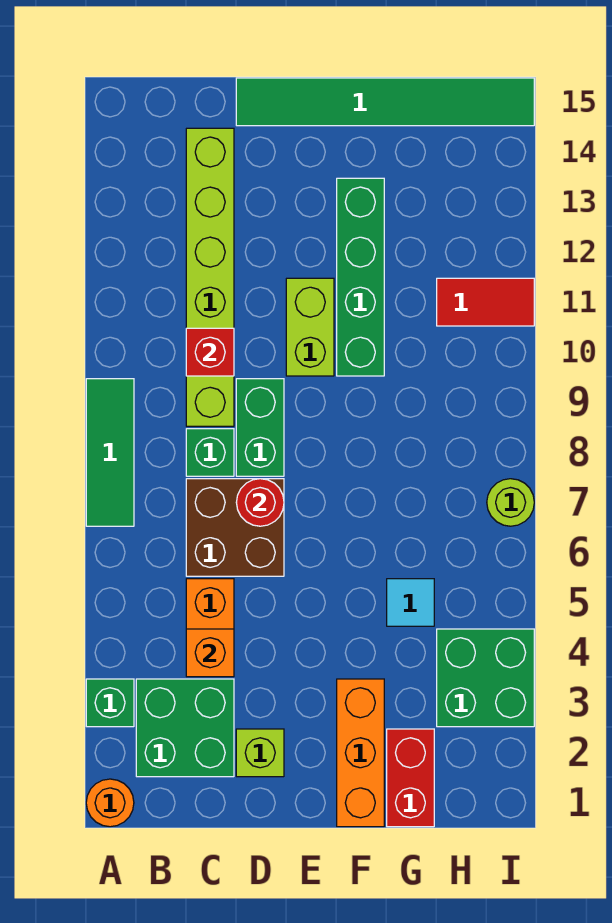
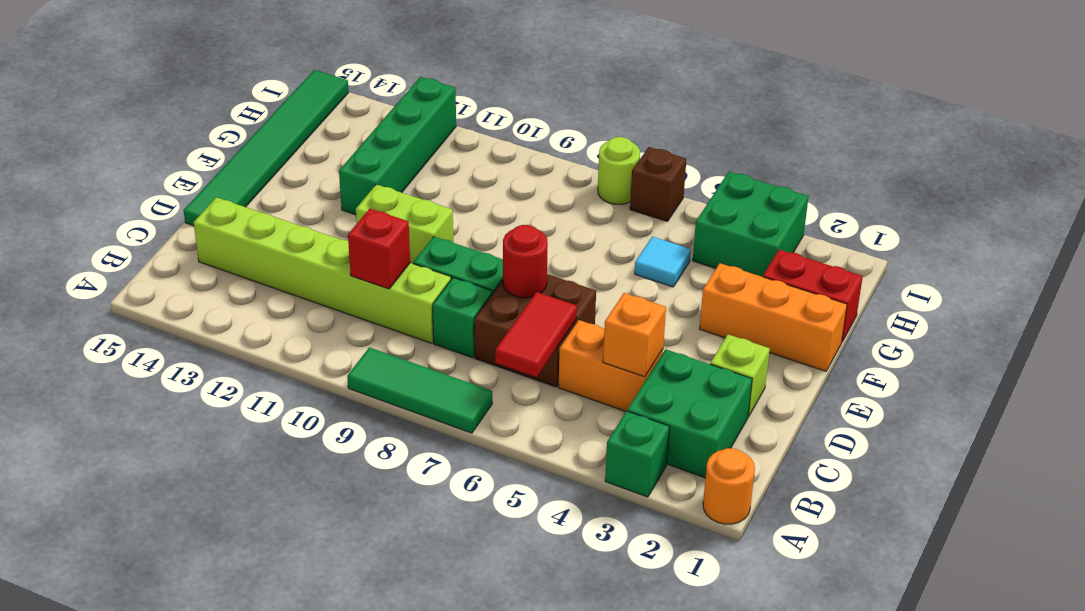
green 1x4 brick [337,178,384,376] -> green 1x4 brick turned to [339,77,456,215]
red 1x2 tile [437,278,534,326] -> red 1x2 tile moved to [495,292,577,377]
none -> brown 1x1 brick [630,147,686,221]

